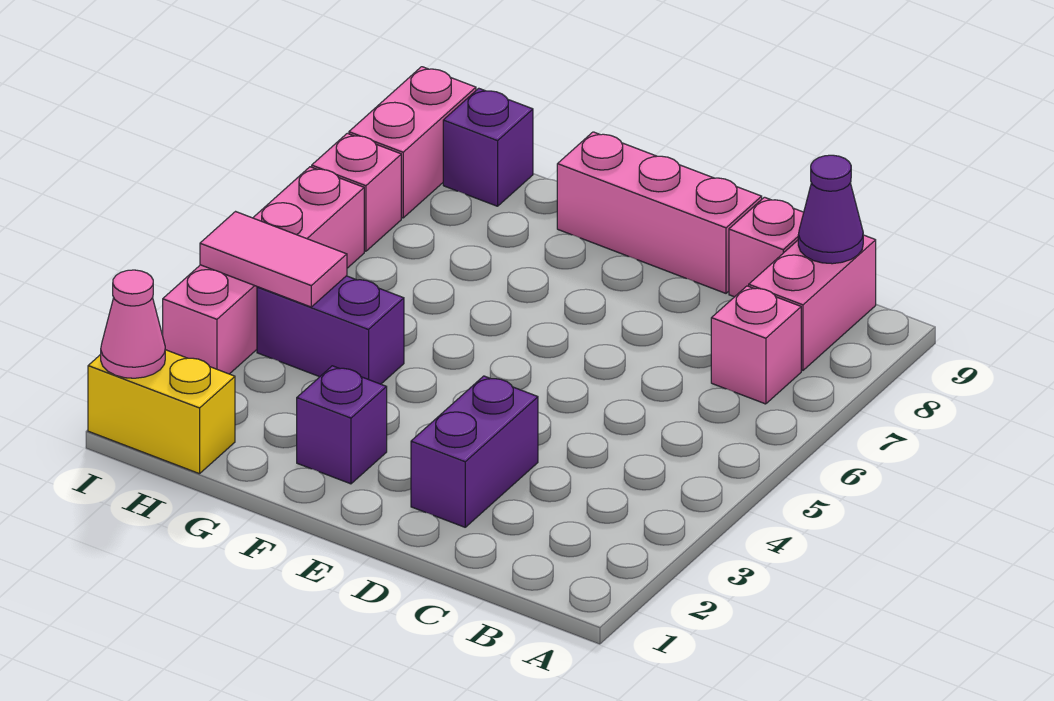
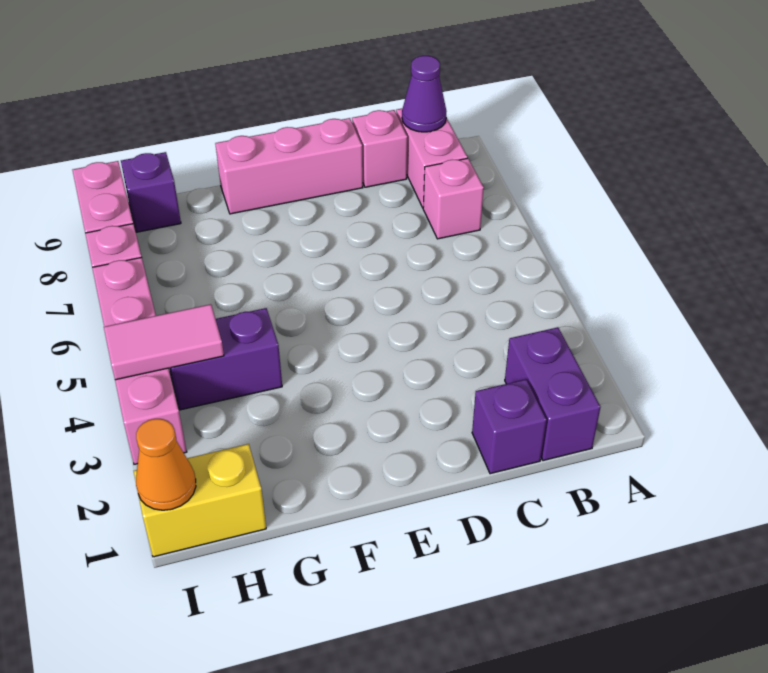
purple 1x2 brick [411,376,538,527] -> purple 1x2 brick moved to [505,327,600,461]
purple 1x1 brick [297,366,387,484] -> purple 1x1 brick moved to [472,379,547,474]
pink 1x1 cone [101,270,165,378] -> orange 1x1 cone [136,419,196,510]

